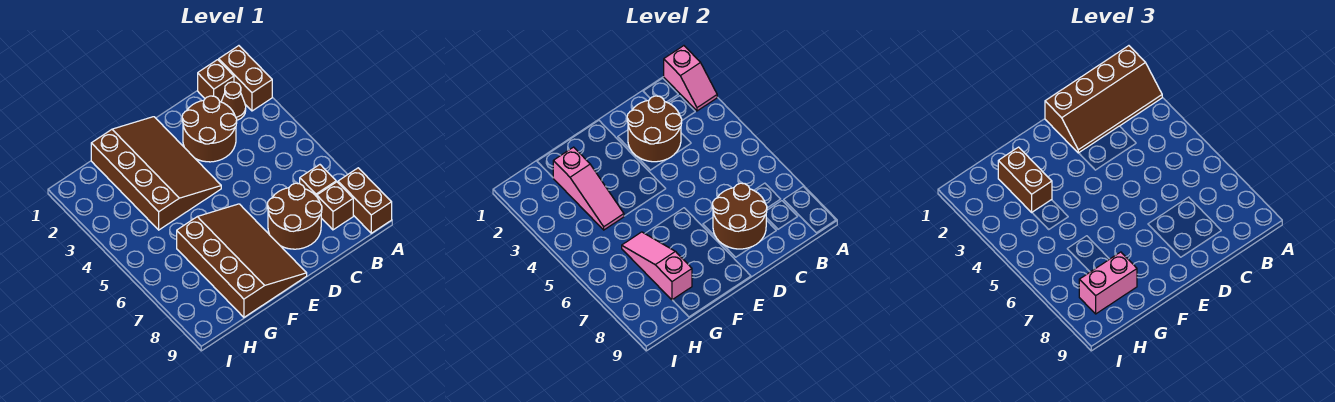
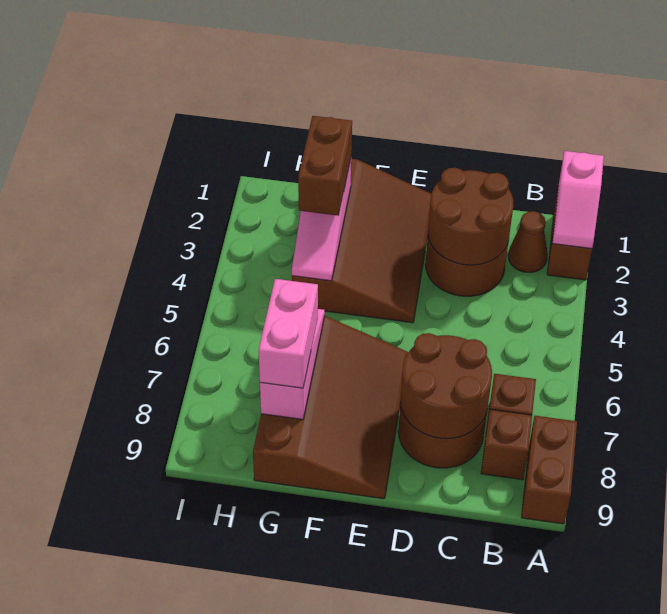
brown 2x4 slope [1045,46,1162,153] -> none
brown 1x1 brick [198,60,234,102] -> none
pink 1x2 brick [1079,252,1137,314] -> pink 1x2 brick turned to [259,279,318,388]

